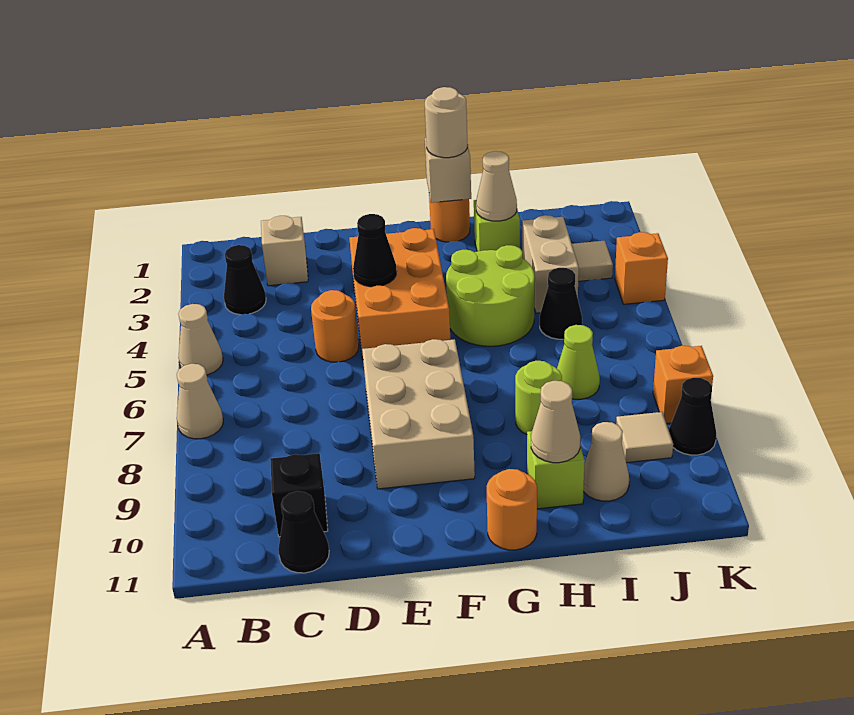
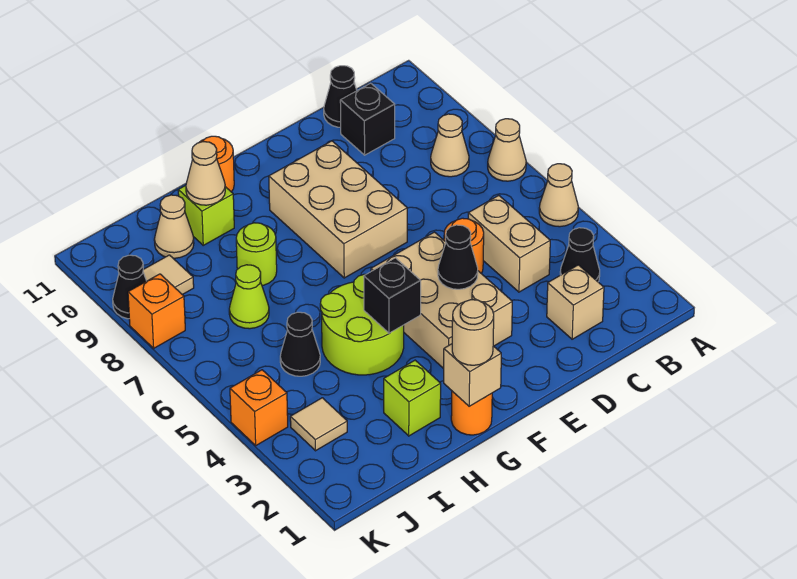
orange 2x3 brick [349,228,450,359] -> tan 2x3 brick [371,232,512,369]
none -> black 1x1 brick [364,258,421,333]
tan 1x1 cone [476,151,517,221] -> tan 1x1 cone moved to [431,114,469,177]
tan 1x2 brick [522,215,579,313] -> tan 1x2 brick moved to [468,195,550,292]

